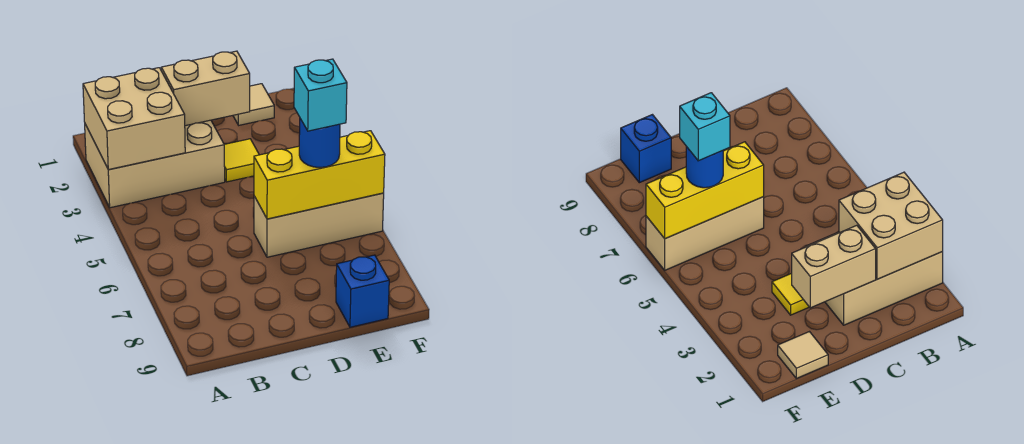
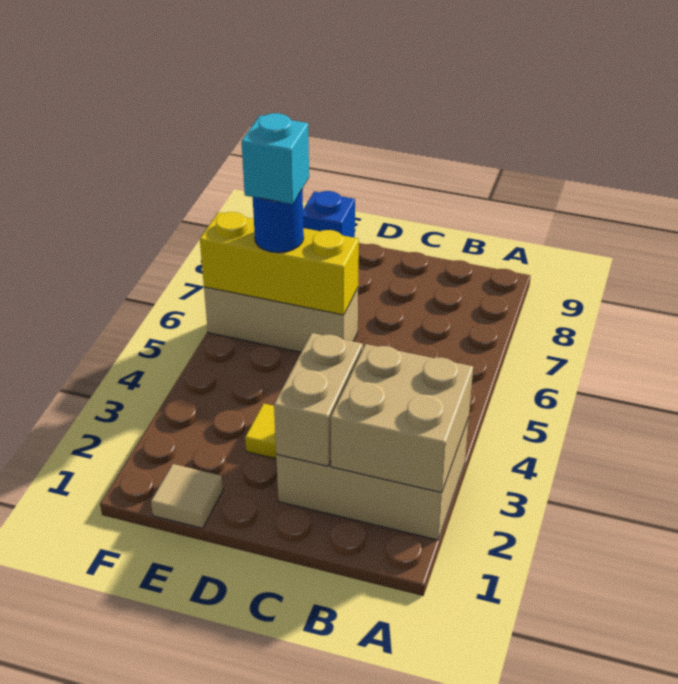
tan 1x2 brick [161,51,250,126] -> tan 1x2 brick turned to [274,333,363,466]

